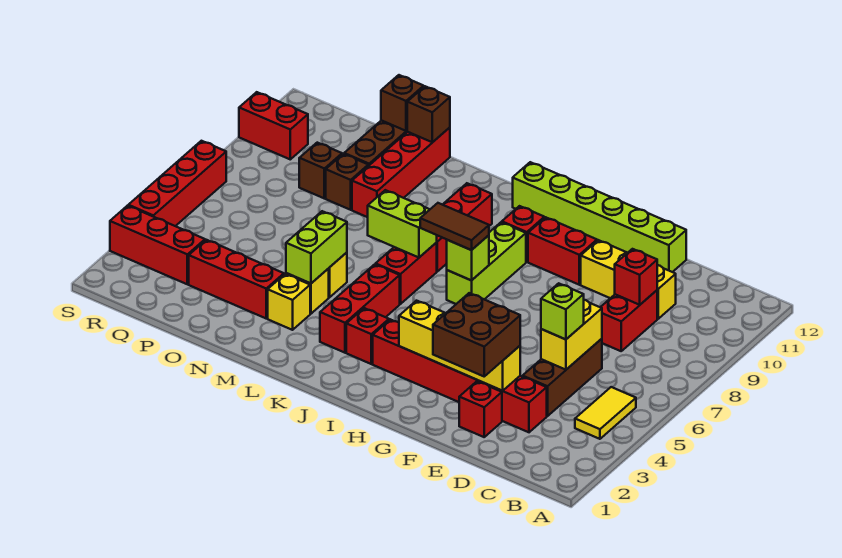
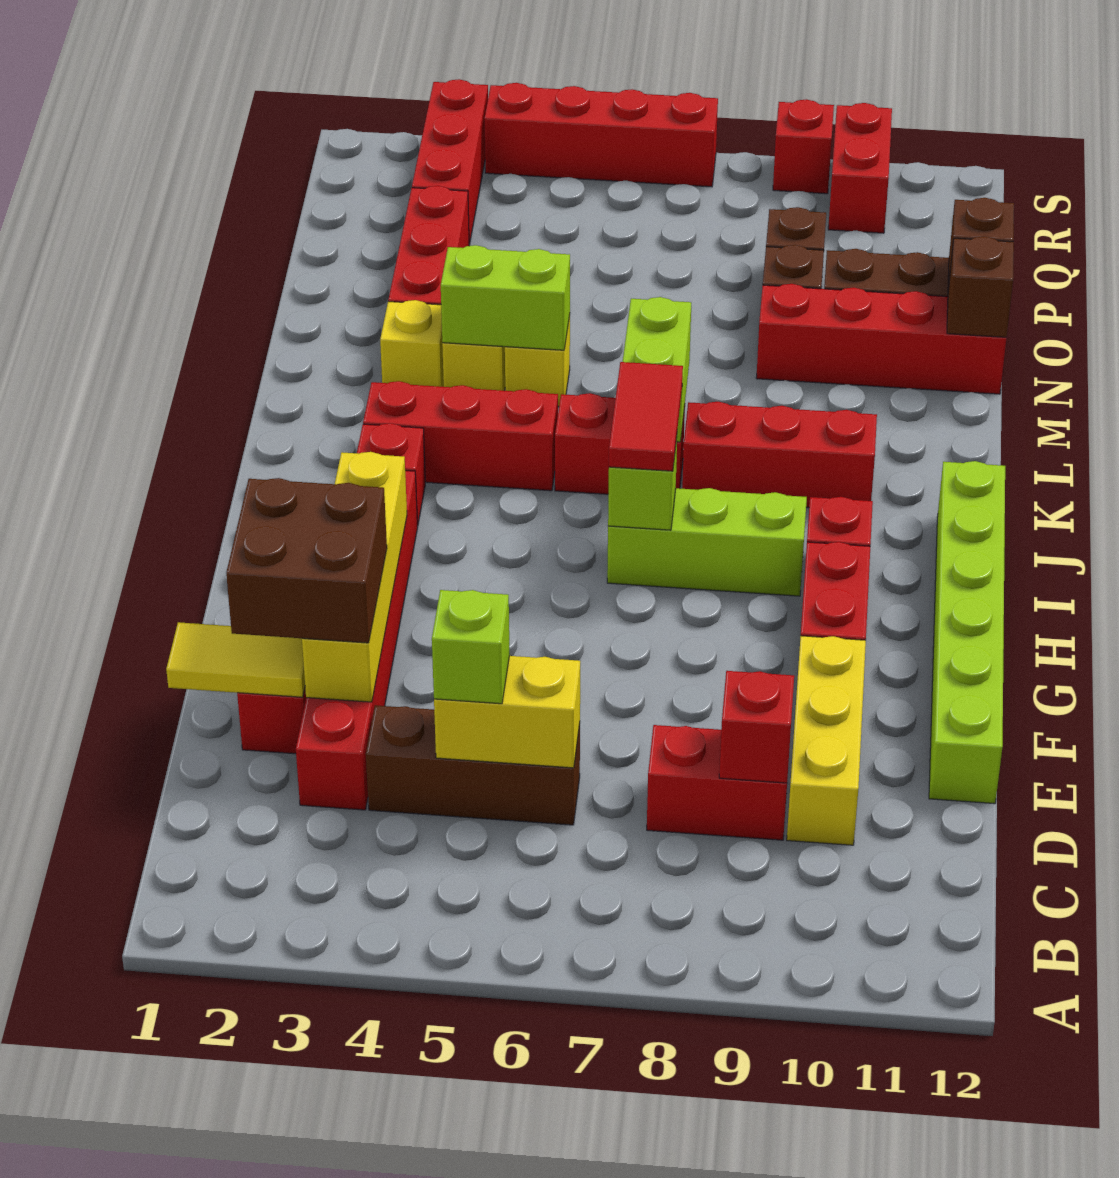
yellow 1x2 tile [575,387,636,439] -> yellow 1x2 tile moved to [166,622,305,697]
brown 1x2 tile [420,203,489,250] -> red 1x2 tile [609,362,683,471]
none -> red 1x1 brick [773,99,834,194]

